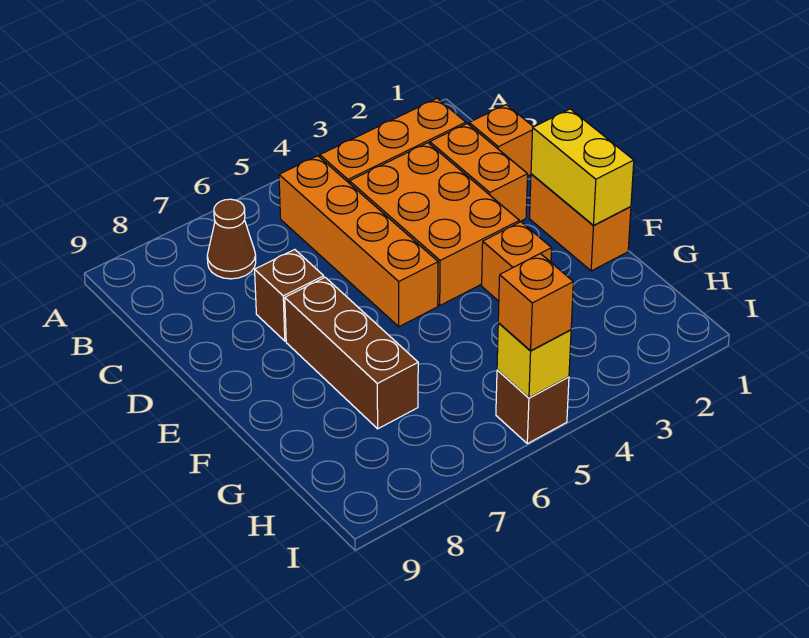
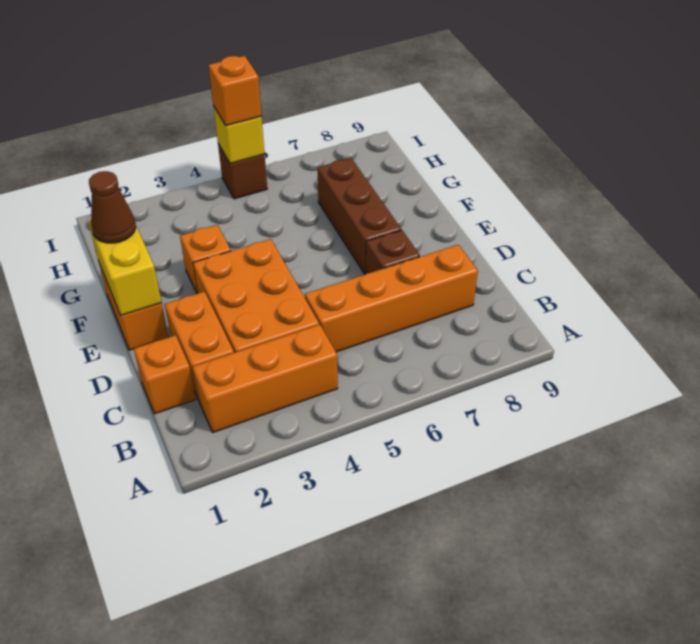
orange 1x4 brick [279,156,438,327] -> orange 1x4 brick turned to [305,245,478,352]
brown 1x1 cone [207,199,256,279] -> brown 1x1 cone moved to [89,171,136,243]

